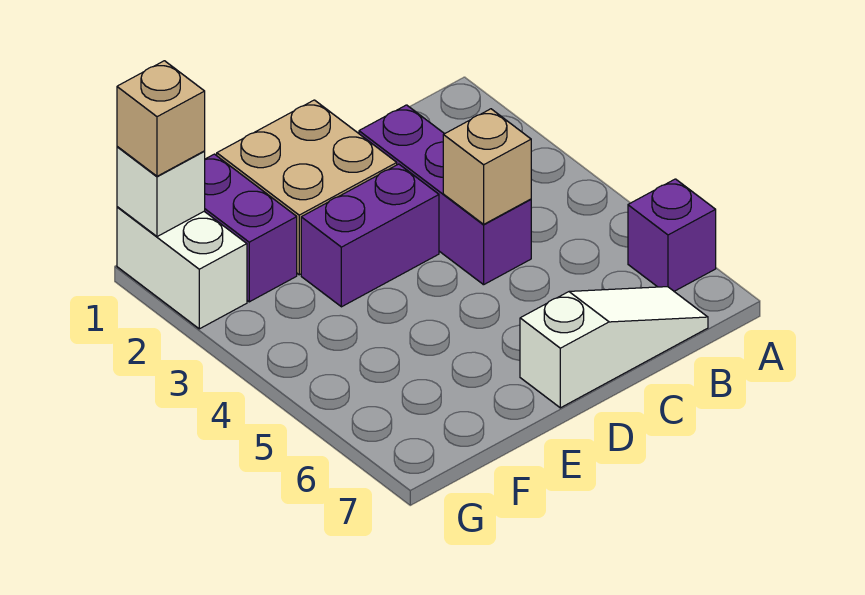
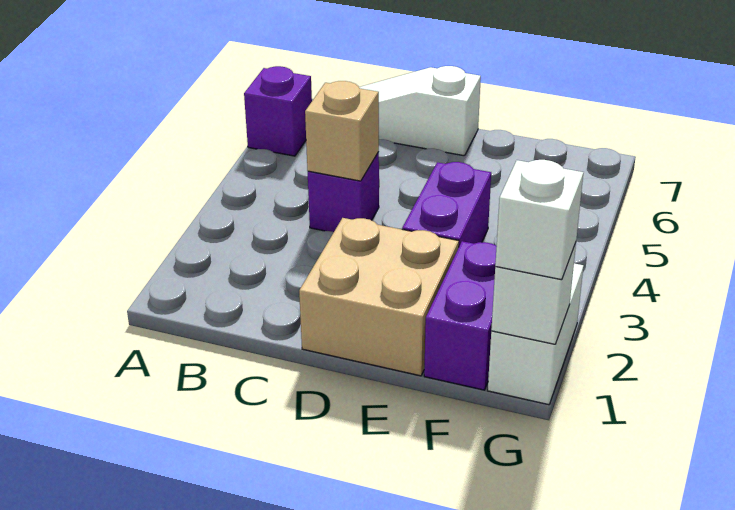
purple 1x3 brick [359,105,531,285] -> purple 1x1 brick [308,152,379,232]
purple 1x2 brick [301,164,439,307] -> purple 1x2 brick turned to [402,162,491,246]
tan 1x1 brick [117,61,205,176] -> white 1x1 brick [495,160,583,280]

